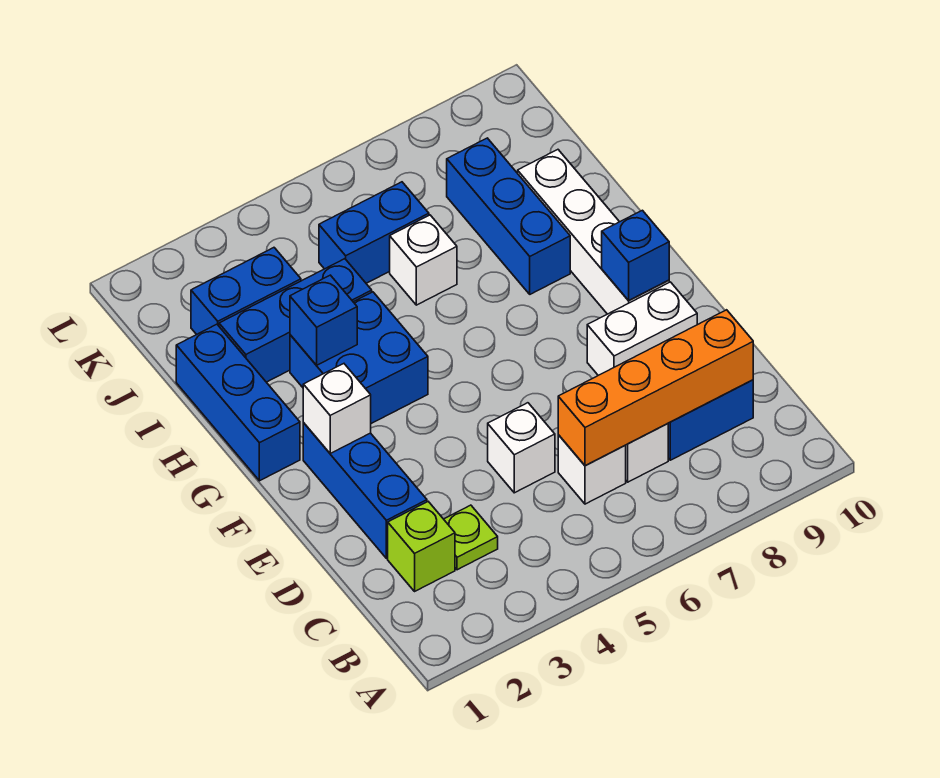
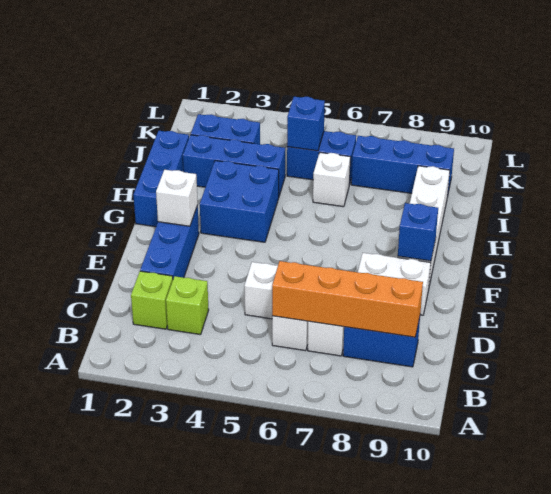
lime 1x1 plate [444,505,498,570] -> lime 1x1 brick [166,276,209,335]
blue 1x1 brick [290,275,357,365] -> blue 1x1 brick moved to [287,97,325,151]
blue 1x3 brick [447,138,570,294] -> blue 1x3 brick turned to [351,136,454,197]

